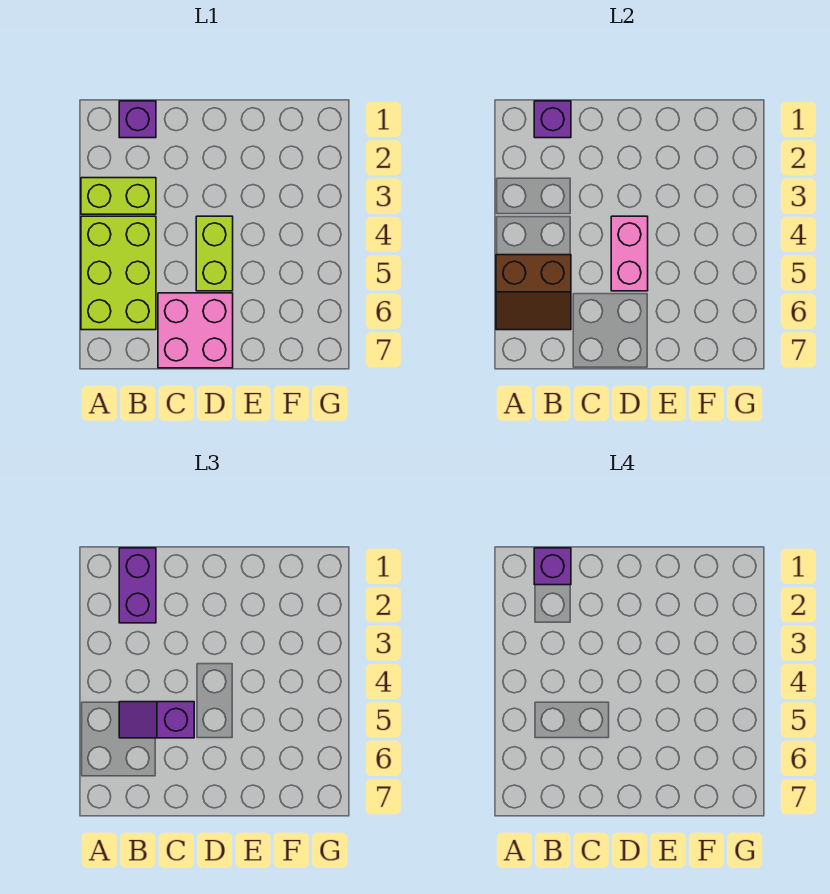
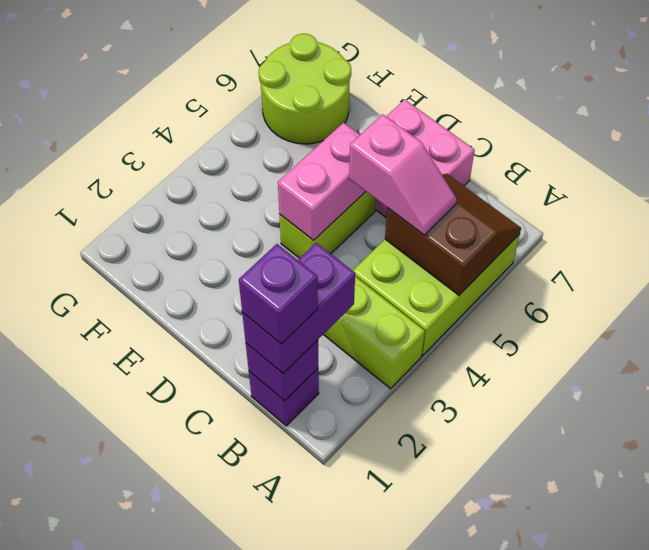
purple 1x2 slope [119,702,194,738] -> pink 1x2 slope [349,114,457,235]
none -> lime 2x2 round brick [259,34,351,144]

